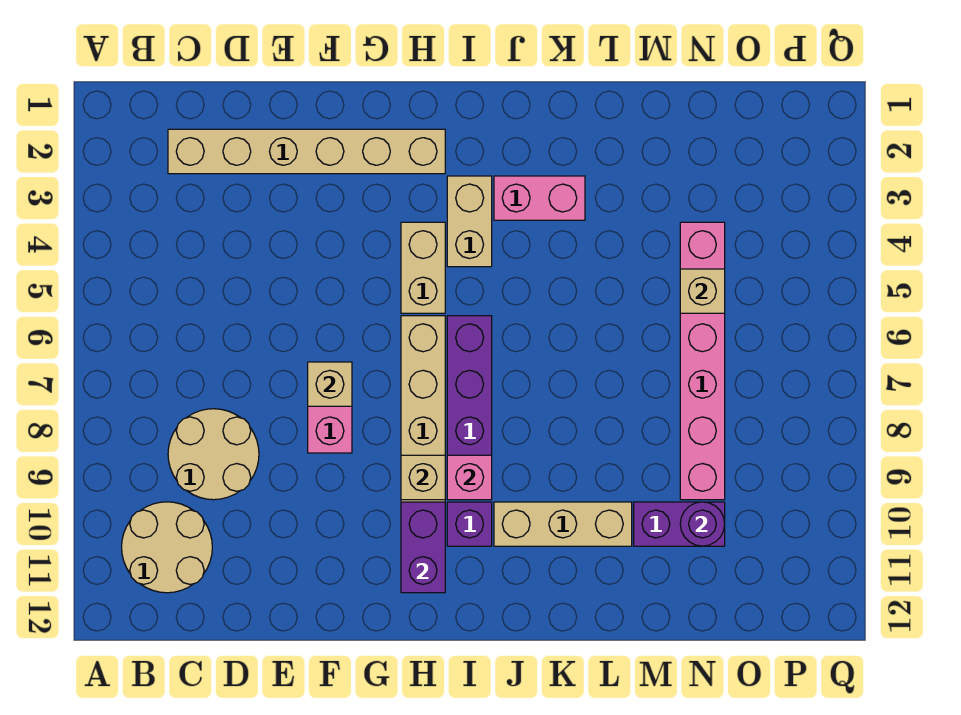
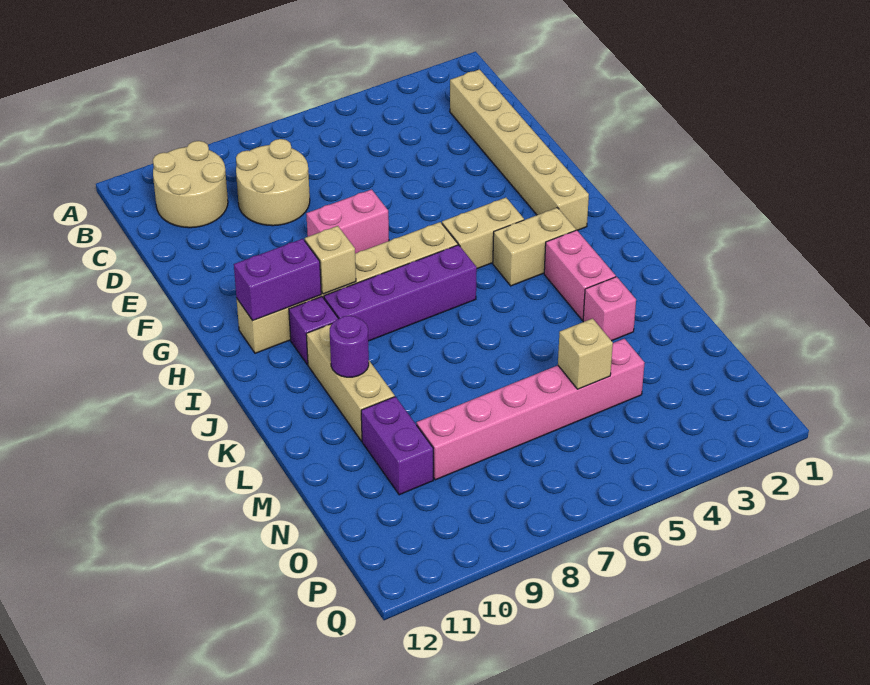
tan 1x1 brick [308,362,352,406] -> none
pink 1x1 brick [447,455,492,500] -> pink 1x1 brick moved to [583,277,636,341]
purple 1x1 round brick [680,502,725,546] -> purple 1x1 round brick moved to [330,315,369,377]

